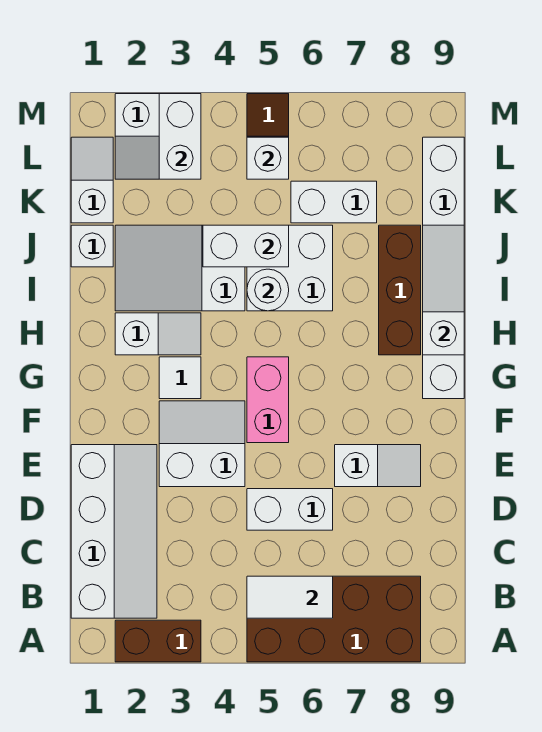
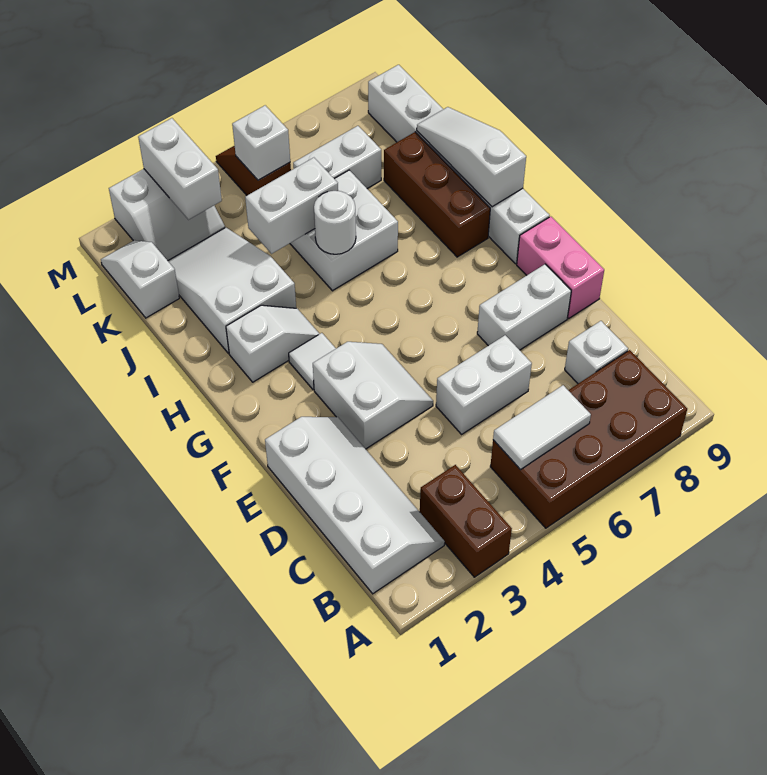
brown 1x2 brick [115,620,201,662] -> brown 1x2 brick turned to [420,465,512,577]
white 2x2 slope [159,401,245,487] -> white 2x2 slope turned to [313,342,433,449]
white 1x2 slope [335,445,421,487] -> white 1x2 brick [477,264,571,350]
pink 1x2 brick [247,357,289,443] -> pink 1x2 brick moved to [517,217,604,318]
white 2x3 slope [115,225,245,311] -> white 2x3 slope turned to [168,228,296,353]
white 1x1 brick [71,225,113,267] -> white 1x1 brick moved to [565,321,628,384]

